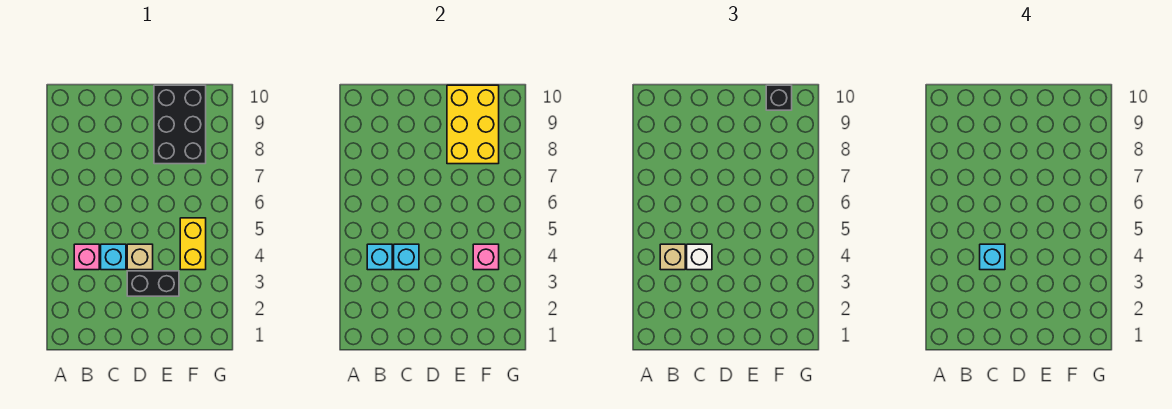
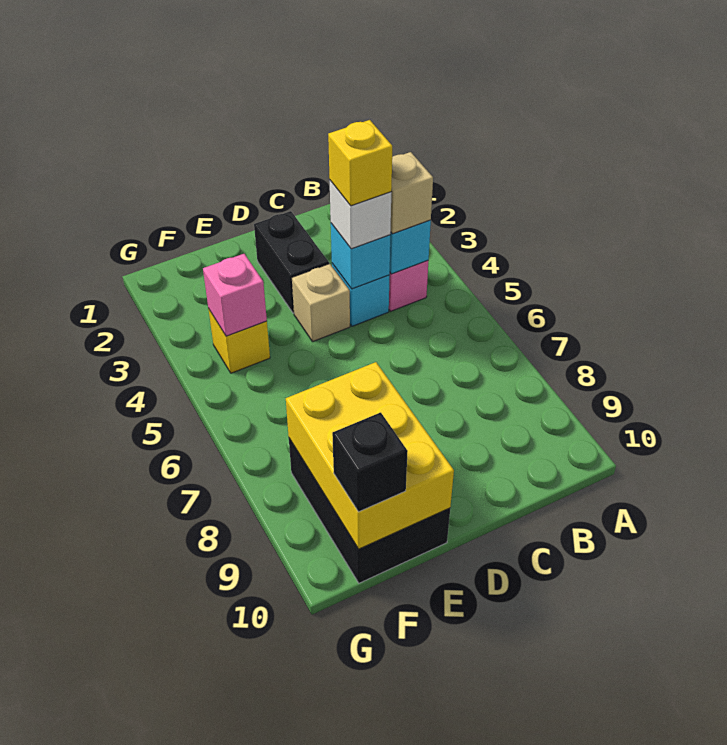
cyan 1x1 brick [980,244,1005,270] -> yellow 1x1 brick [328,120,392,206]
black 1x2 brick [127,271,179,296] -> black 1x2 brick turned to [254,211,329,313]
yellow 1x2 brick [180,218,206,270] -> yellow 1x1 brick [209,310,270,373]

